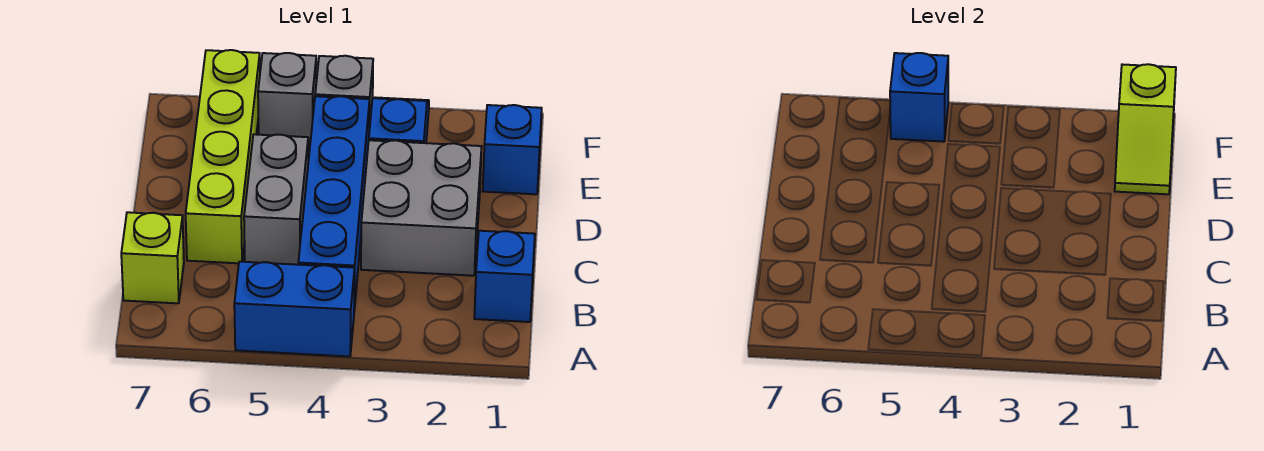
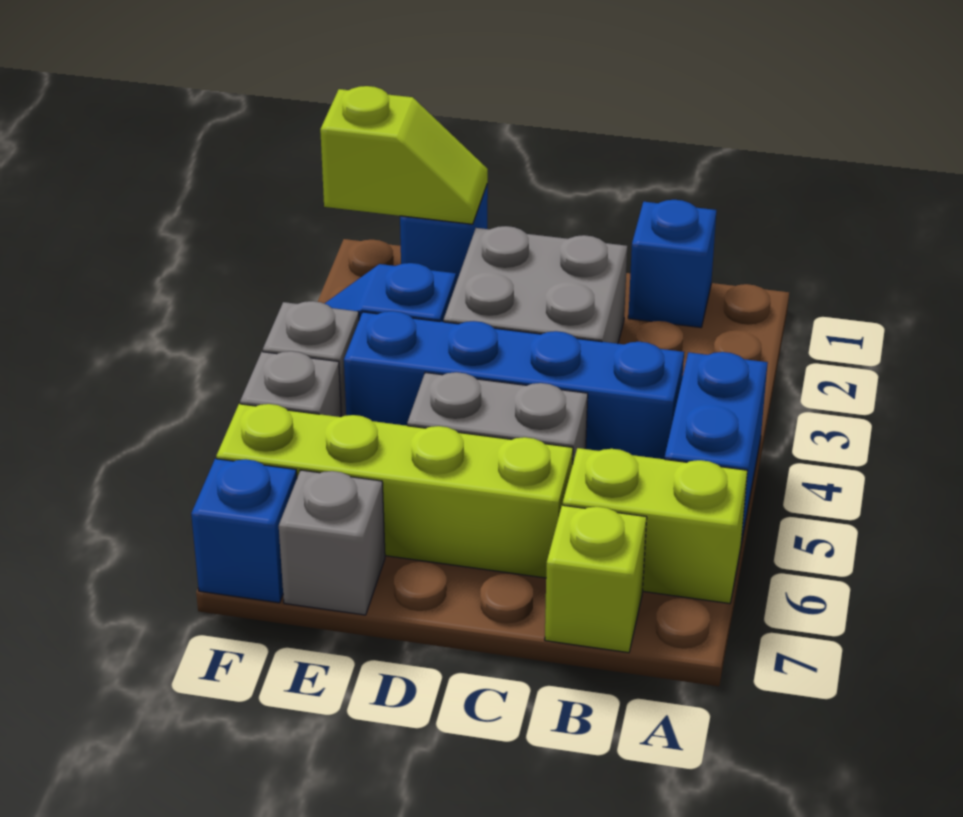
none -> lime 1x2 brick [563,448,747,604]
none -> grey 1x1 brick [279,470,385,615]
blue 1x1 brick [890,53,948,142] -> blue 1x1 brick moved to [191,459,297,603]

